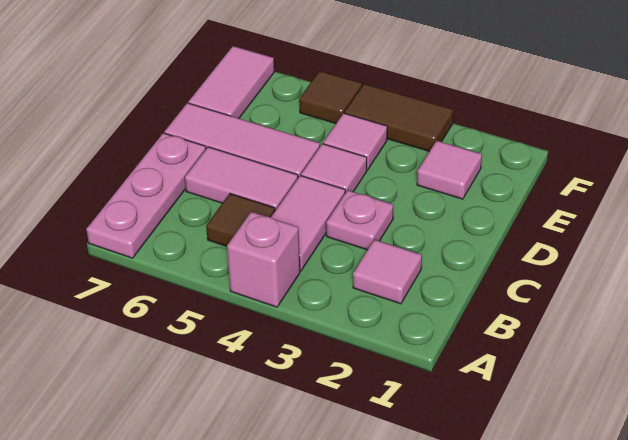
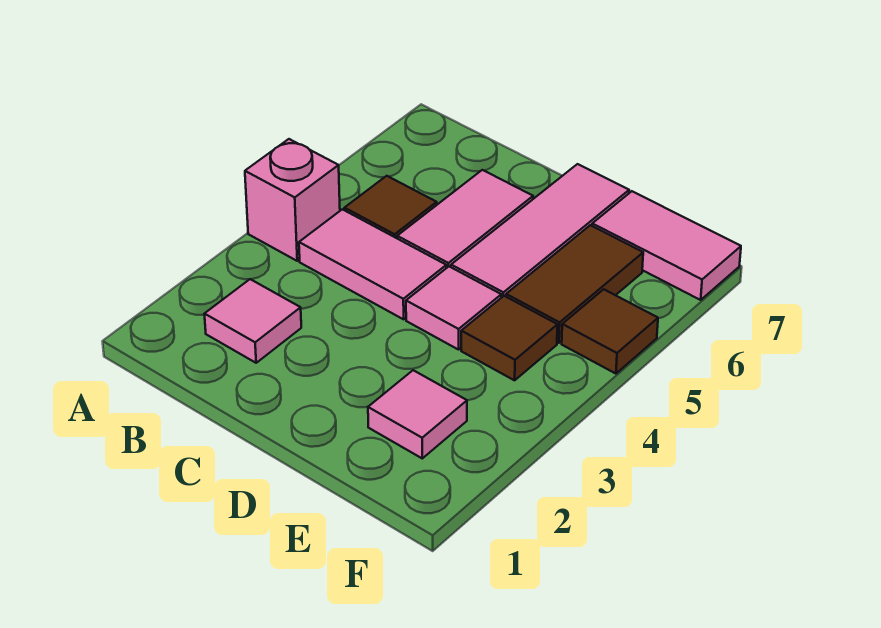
pink 1x3 plate [86,133,206,258] -> none
pink 1x1 plate [326,190,393,250] -> none
pink 1x1 tile [323,113,387,170] -> brown 1x1 tile [461,296,558,380]
brown 1x2 tile [345,84,453,151] -> brown 1x2 tile moved to [506,225,643,343]

